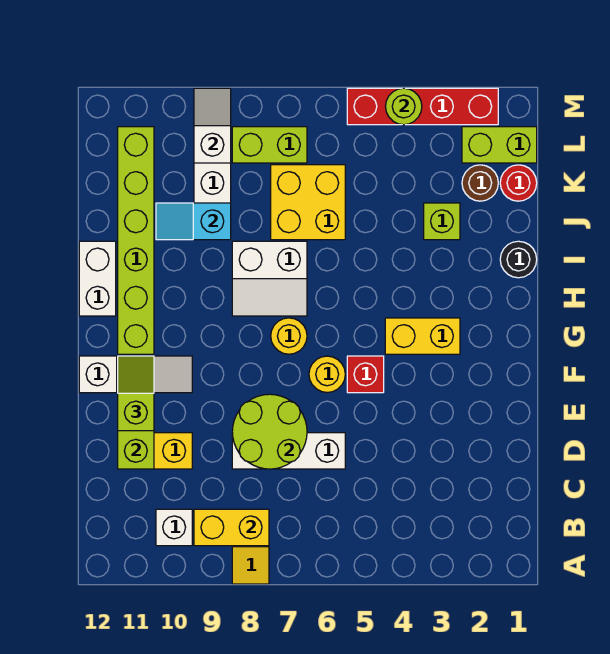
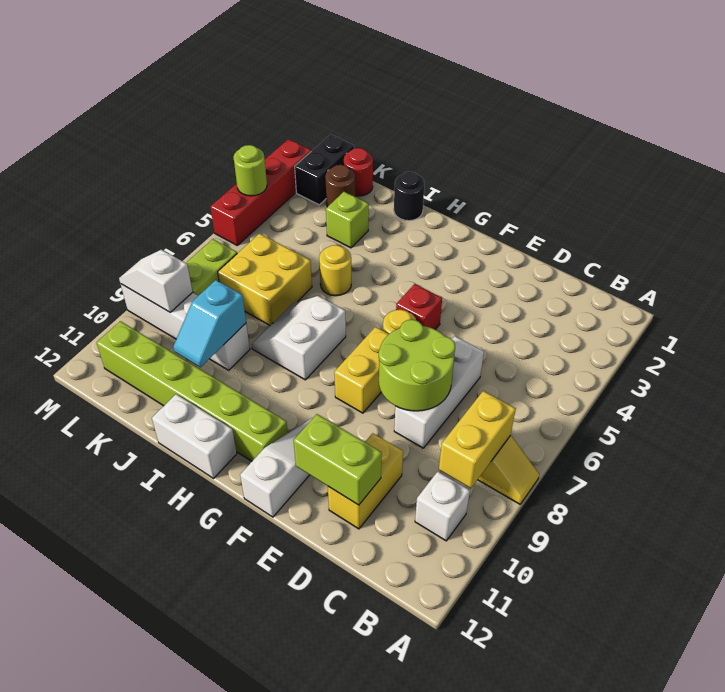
lime 1x2 slope [118,356,154,431] -> none
yellow 1x2 brick [385,318,460,354] -> yellow 1x2 brick moved to [334,327,389,413]
yellow 1x1 round brick [271,318,307,354] -> yellow 1x1 round brick moved to [319,245,351,296]
white 2x2 slope [232,241,307,316] -> white 2x2 slope turned to [252,296,346,380]
lime 1x2 brick [462,127,537,163] -> black 1x2 brick [295,134,354,205]

